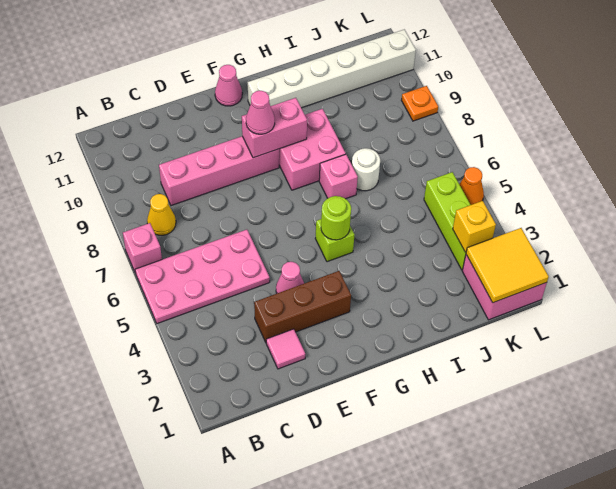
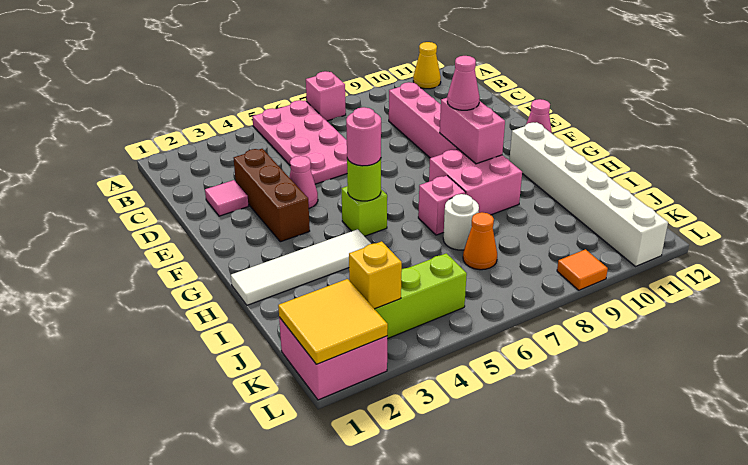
yellow 1x1 cone [147,194,176,235] -> yellow 1x1 cone moved to [413,42,441,89]
none -> pink 1x1 round brick [346,107,381,166]
none -> white 1x4 tile [231,229,371,305]
orange 1x1 cone [459,167,484,205] -> orange 1x1 cone moved to [463,212,497,270]
orange 1x1 plate [401,86,438,121] -> orange 1x1 tile [557,249,608,290]

